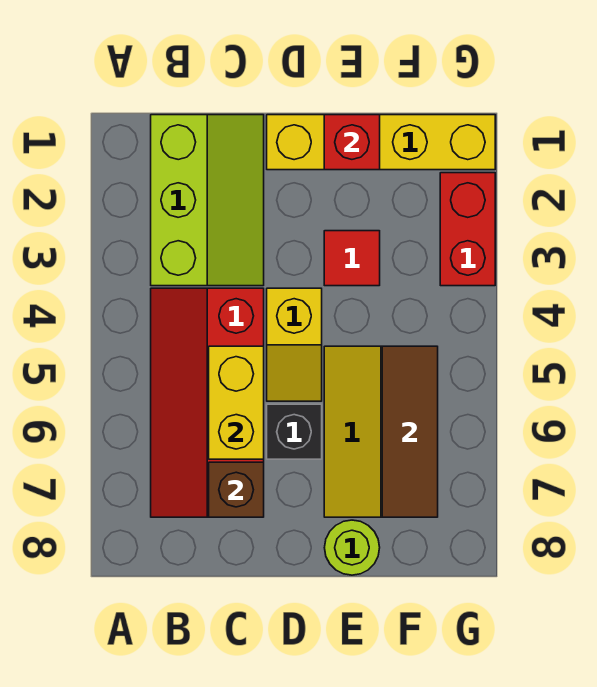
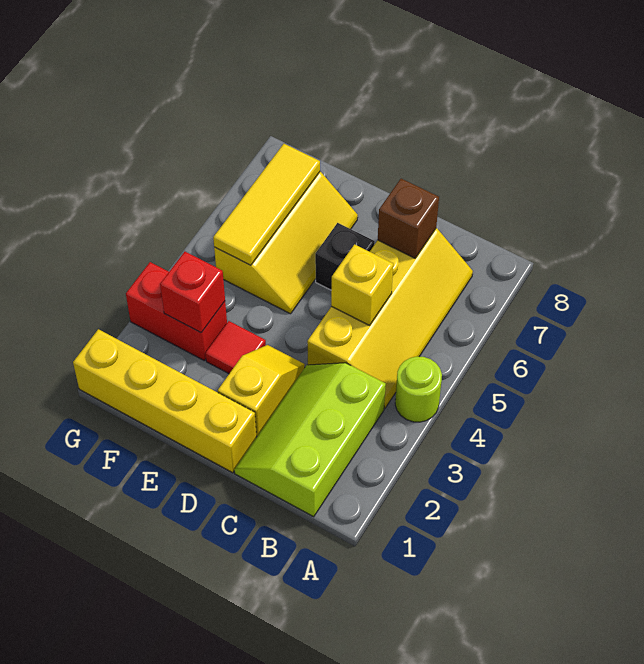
red 2x4 slope [151,288,264,517] -> yellow 2x4 slope [307,228,473,408]
yellow 1x2 brick [209,346,264,459] -> yellow 1x1 brick [331,244,393,325]
yellow 1x2 slope [267,288,322,401] -> yellow 1x2 slope moved to [218,345,305,436]
red 1x1 brick [324,115,380,170] -> red 1x1 brick moved to [160,252,225,333]
lime 1x1 round brick [324,520,380,575] -> lime 1x1 round brick moved to [395,356,442,422]
brown 1x3 tile [382,346,438,517] -> yellow 1x3 tile [213,144,320,265]
red 1x2 brick [440,173,495,286] -> red 1x2 brick turned to [126,262,227,360]

